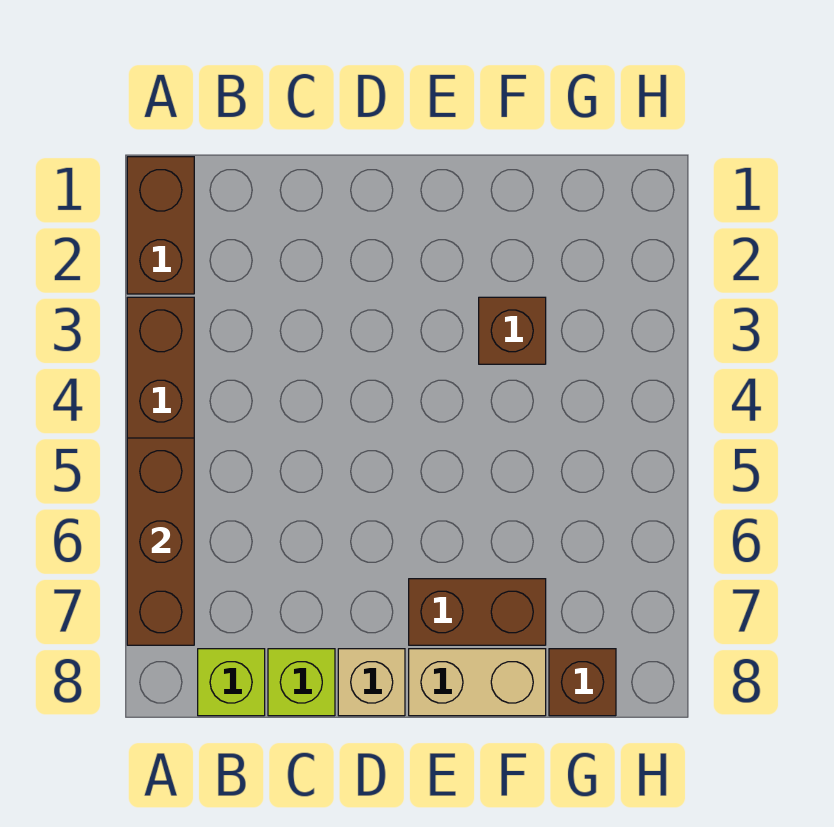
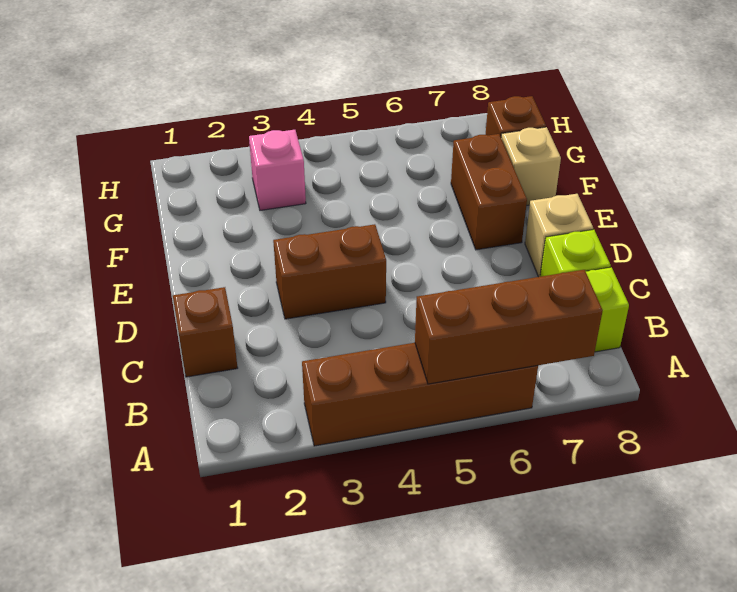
brown 1x2 brick [127,157,194,294] -> brown 1x2 brick moved to [273,224,386,319]
tan 1x2 brick [409,649,546,716] -> tan 1x1 brick [501,127,561,205]
brown 1x1 brick [479,297,546,364] -> brown 1x1 brick moved to [173,287,238,377]
none -> pink 1x1 brick [249,130,306,210]

